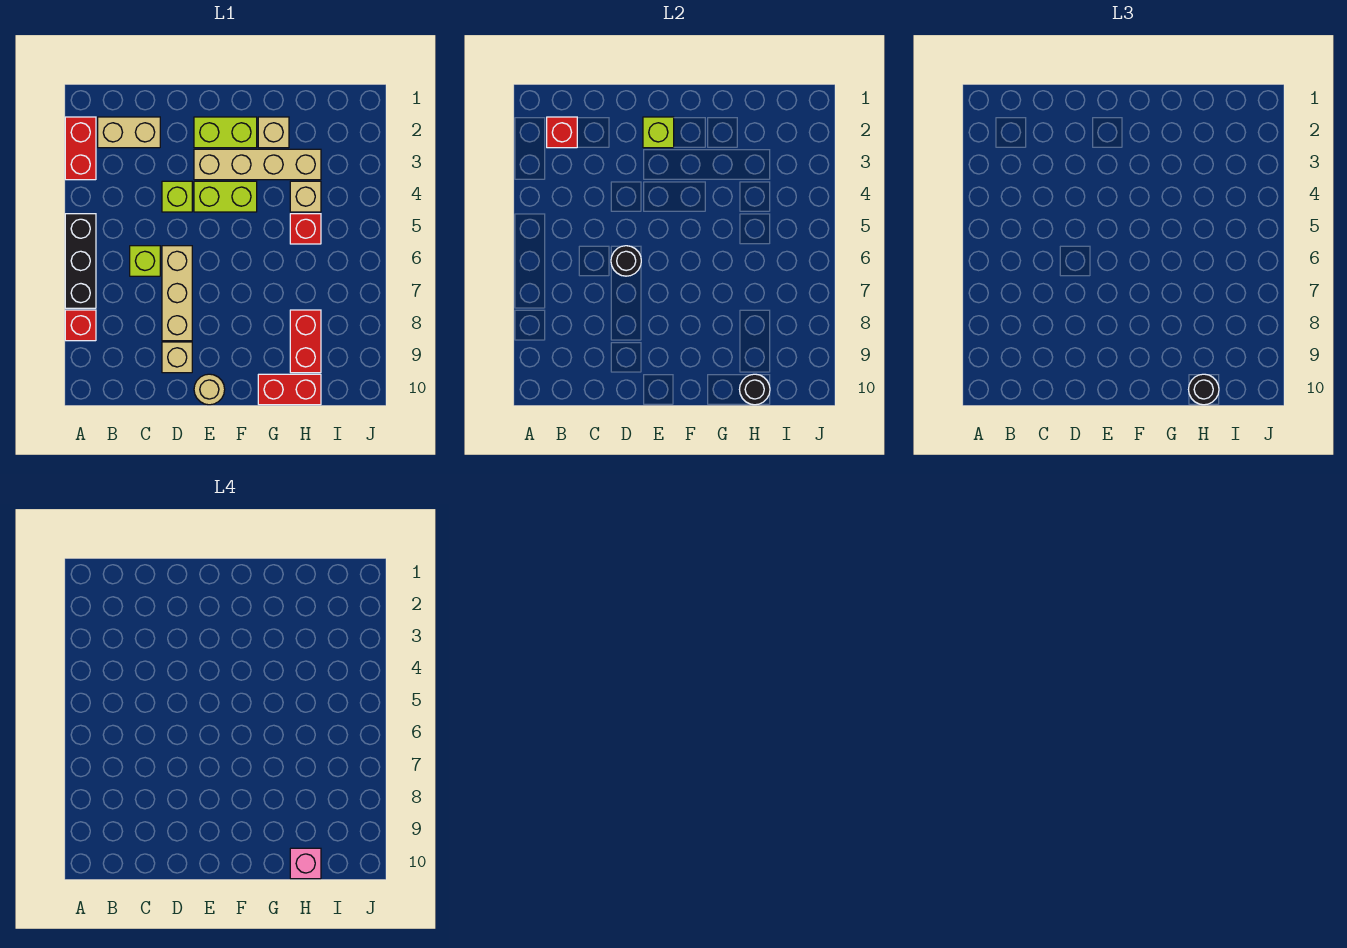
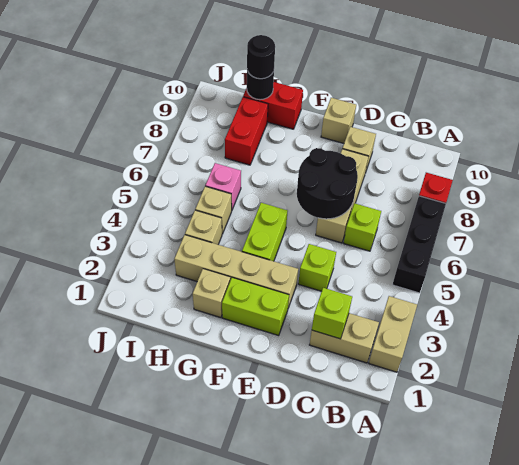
red 1x2 brick [65,117,96,180] -> tan 1x2 brick [369,296,417,372]
red 1x1 brick [547,117,577,148] -> none
black 1x1 round brick [611,246,641,276] -> black 2x2 round brick [297,148,358,219]
lime 1x1 brick [643,117,674,148] -> lime 1x1 brick moved to [312,288,352,339]
lime 1x2 brick [194,181,257,212] -> lime 1x2 brick turned to [242,203,287,261]
tan 1x1 round brick [194,374,225,405] -> tan 1x1 brick [321,98,356,143]
red 1x1 brick [290,214,321,244] -> tan 1x1 brick [195,186,232,234]
pink 1x1 brick [290,848,321,879] -> pink 1x1 brick moved to [205,163,241,210]

